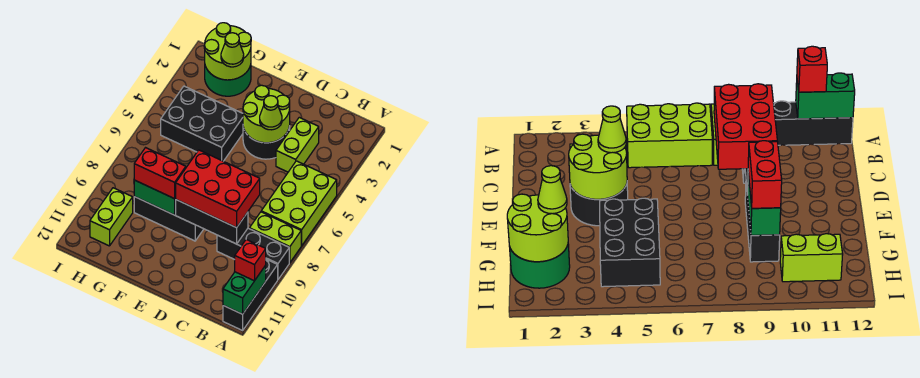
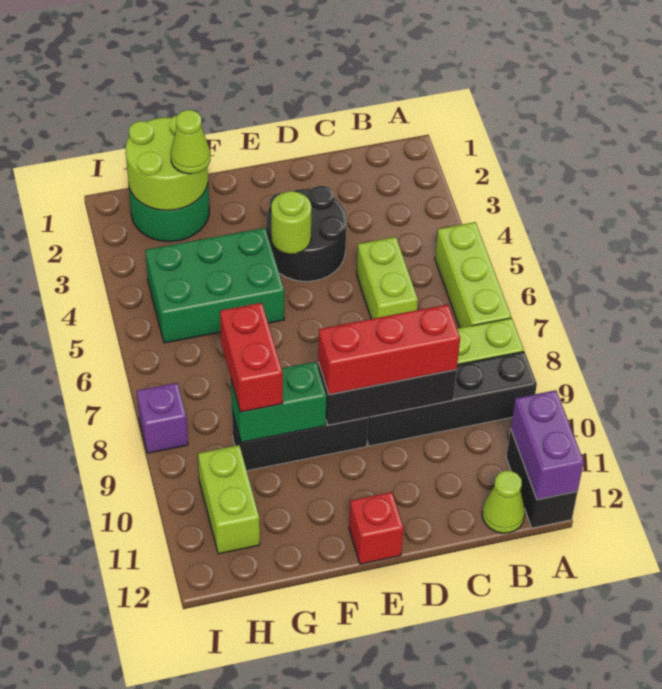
lime 2x3 brick [261,161,337,246] -> lime 1x3 brick [435,222,511,328]
black 1x3 brick [217,228,289,279] -> black 1x4 brick [367,352,537,446]
black 1x3 brick [223,259,278,330] -> black 1x2 brick [506,430,577,528]
green 1x2 brick [223,265,266,314] -> purple 1x2 brick [511,390,584,500]
red 1x1 brick [235,240,266,281] -> red 1x1 brick moved to [349,492,403,564]
lime 1x2 brick [276,117,319,172] -> lime 1x2 brick moved to [357,237,418,319]
red 2x3 brick [176,150,260,228] -> red 1x3 brick [318,304,460,395]
lime 2x2 round brick [243,85,290,143] -> lime 1x1 round brick [271,191,311,254]
lime 1x1 cone [260,96,282,130] -> lime 1x1 cone moved to [482,471,525,533]
black 2x3 brick [161,86,243,161] -> green 2x3 brick [145,228,284,343]
red 1x2 brick [134,148,186,199] -> red 1x2 brick turned to [220,303,283,412]
none -> purple 1x1 brick [137,383,188,453]

